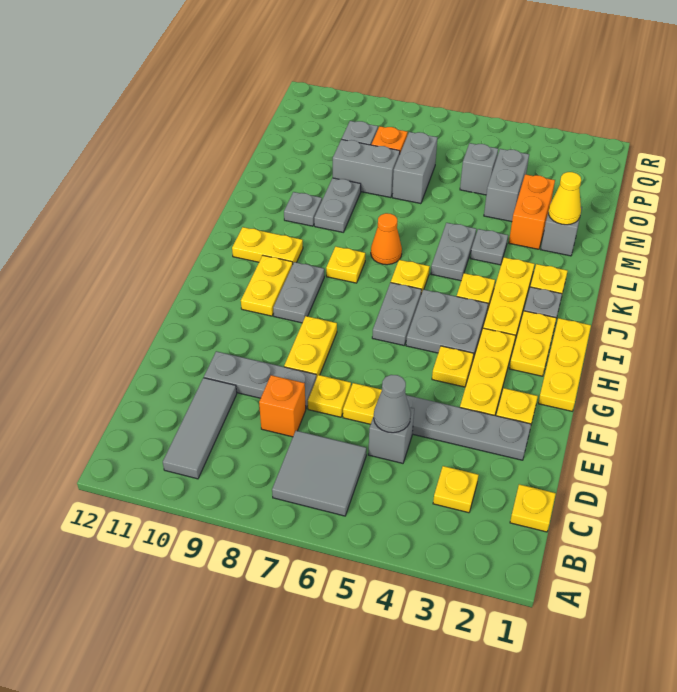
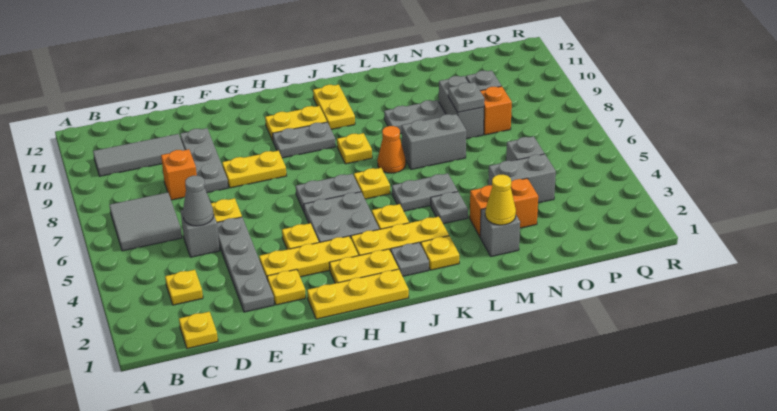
yellow 1x1 plate [308,375,351,417] -> none
grey 1x1 plate [284,192,322,226] -> grey 1x1 plate moved to [448,82,484,112]
grey 1x2 brick [392,132,438,204] -> grey 1x2 brick moved to [402,114,466,169]

